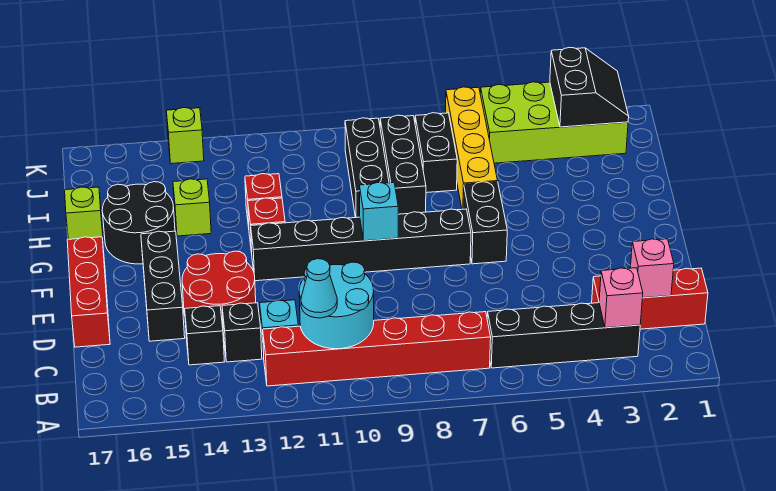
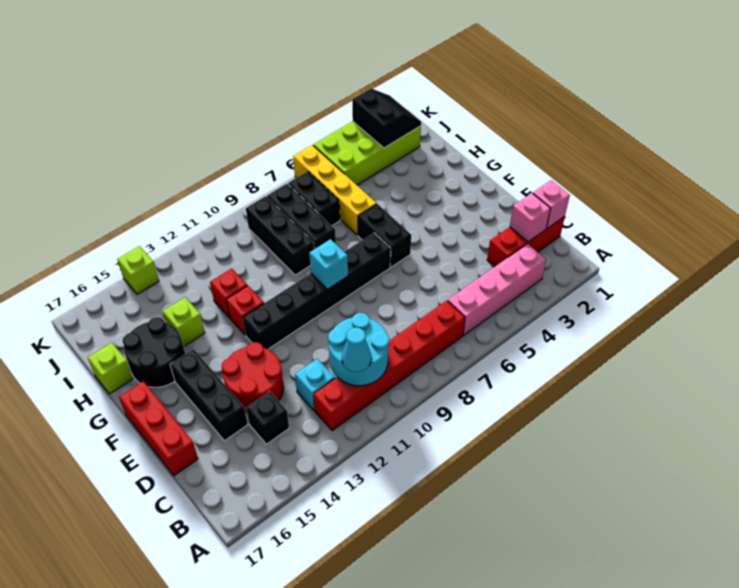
black 1x4 brick [487,303,640,368] -> pink 1x4 brick [448,244,546,335]
pink 1x1 brick [599,268,643,328] -> pink 1x1 brick moved to [533,180,570,228]
black 1x1 brick [222,303,262,362] -> none

